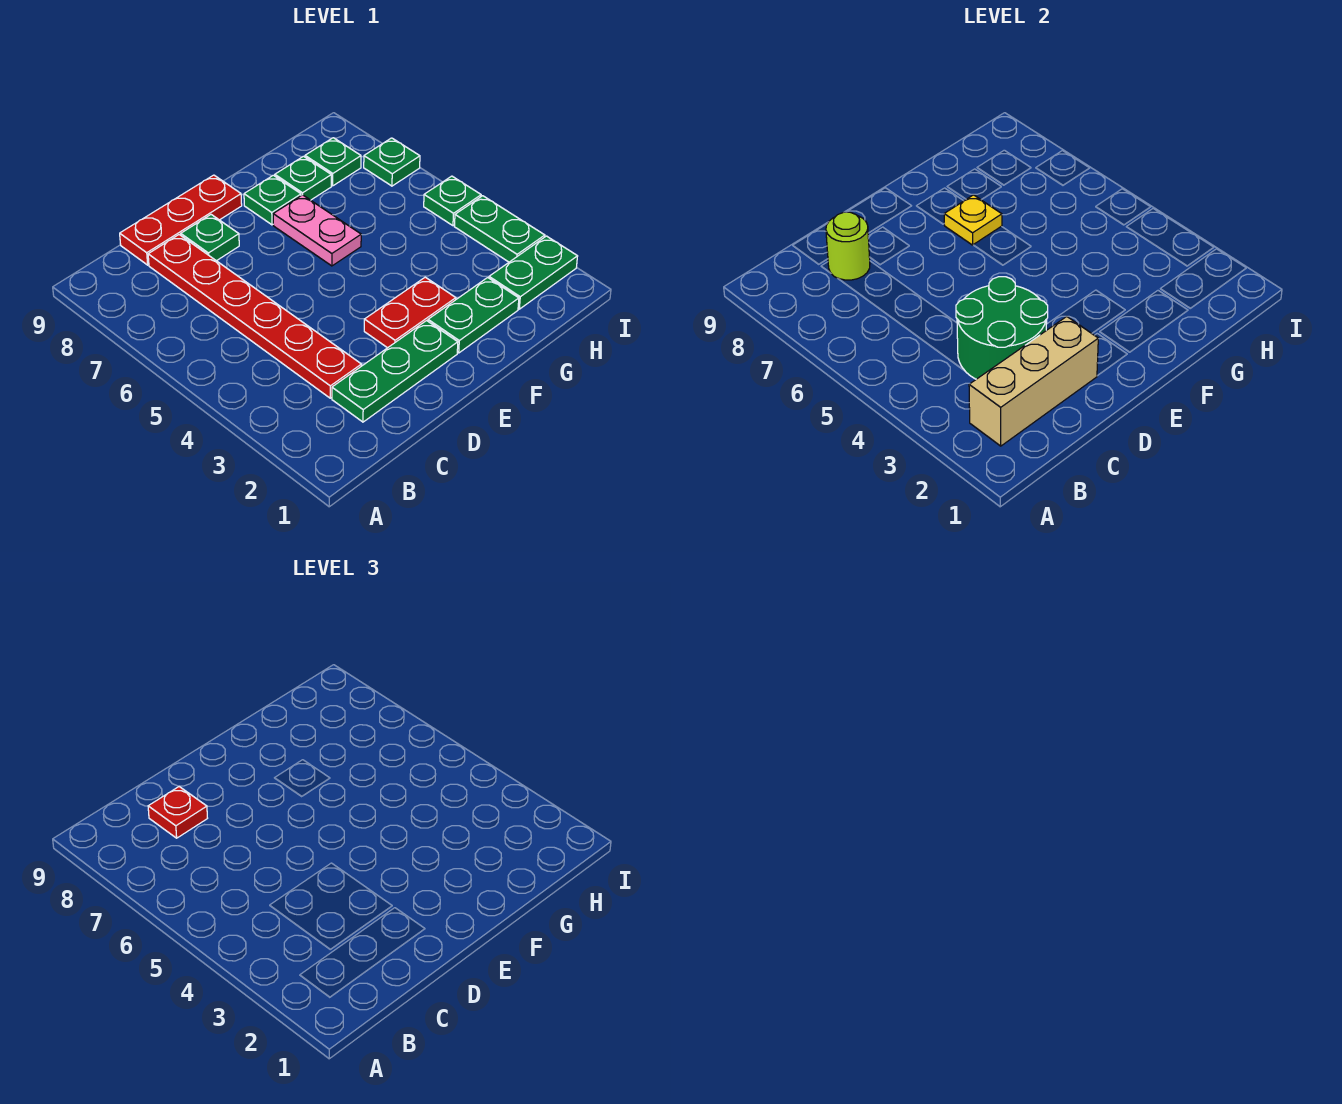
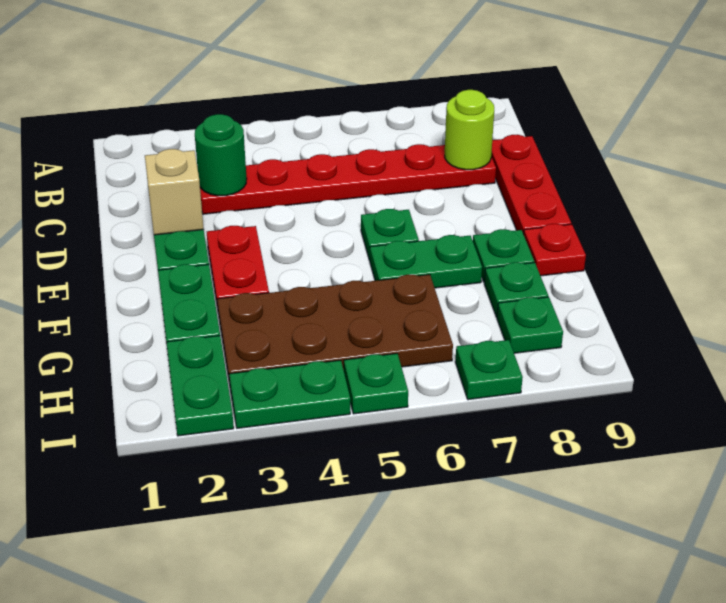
tan 1x3 brick [969,316,1098,446] -> tan 1x1 brick [145,149,204,235]
green 2x2 round brick [956,277,1048,379] -> green 1x1 round brick [195,114,247,196]
red 1x1 plate [148,787,207,838] -> red 1x1 plate moved to [524,224,586,276]
green 1x1 plate [181,215,239,261] -> green 1x1 plate moved to [361,209,419,261]
pink 1x2 plate [273,195,361,266] -> green 1x2 plate [370,235,482,288]
yellow 1x1 plate [944,195,1002,245] -> none
none -> brown 2x4 plate [217,275,453,384]

